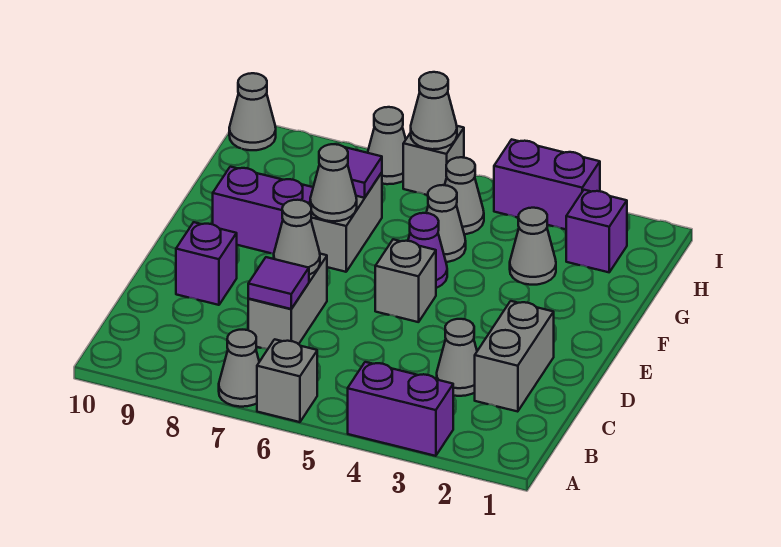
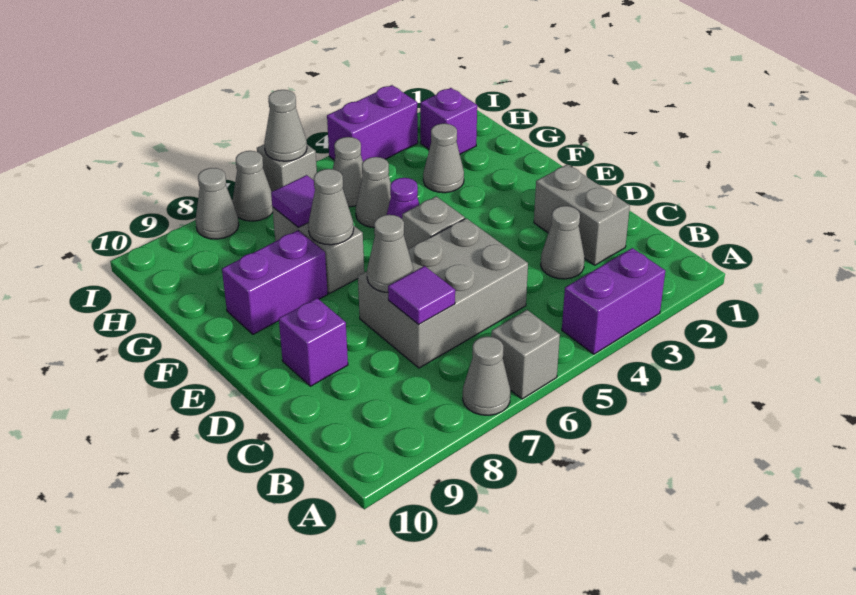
grey 1x2 brick [248,254,327,349] -> grey 2x3 brick [358,218,528,368]
grey 1x1 cone [229,73,276,150] -> grey 1x1 cone moved to [196,168,239,239]

